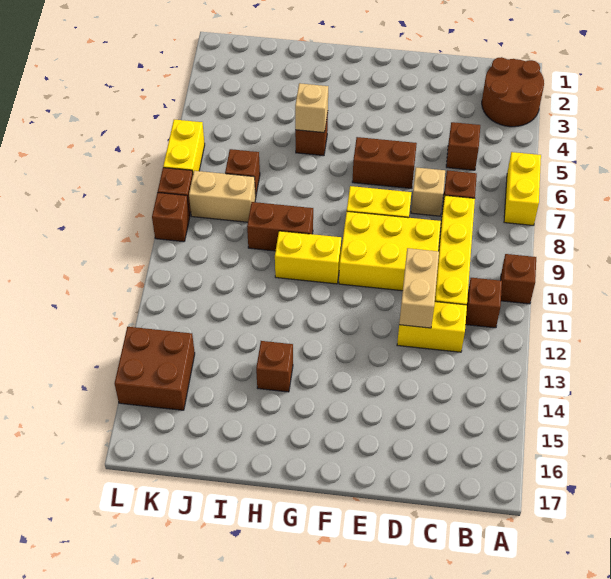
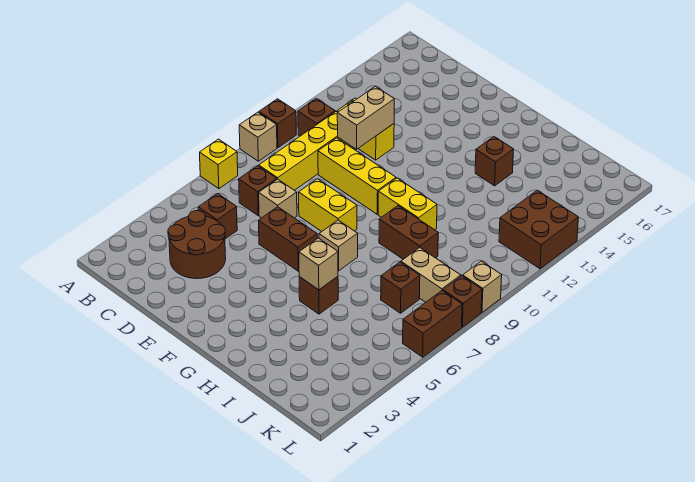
brown 2x2 round brick [482,57,544,127] -> brown 2x2 round brick moved to [168,211,226,279]
yellow 1x2 brick [504,152,541,226] -> yellow 1x1 brick [200,139,238,189]
none -> tan 1x1 brick [239,112,277,161]
yellow 2x3 brick [339,212,441,291] -> yellow 1x3 brick [318,138,396,214]
none -> tan 1x1 brick [319,220,358,271]
brown 2x2 brick [115,327,195,410] -> brown 2x2 brick moved to [499,190,578,269]
yellow 1x2 brick [163,119,205,172] -> brown 1x2 brick [403,291,462,357]
brown 1x1 brick [152,193,190,242] -> tan 1x1 brick [463,261,502,312]

